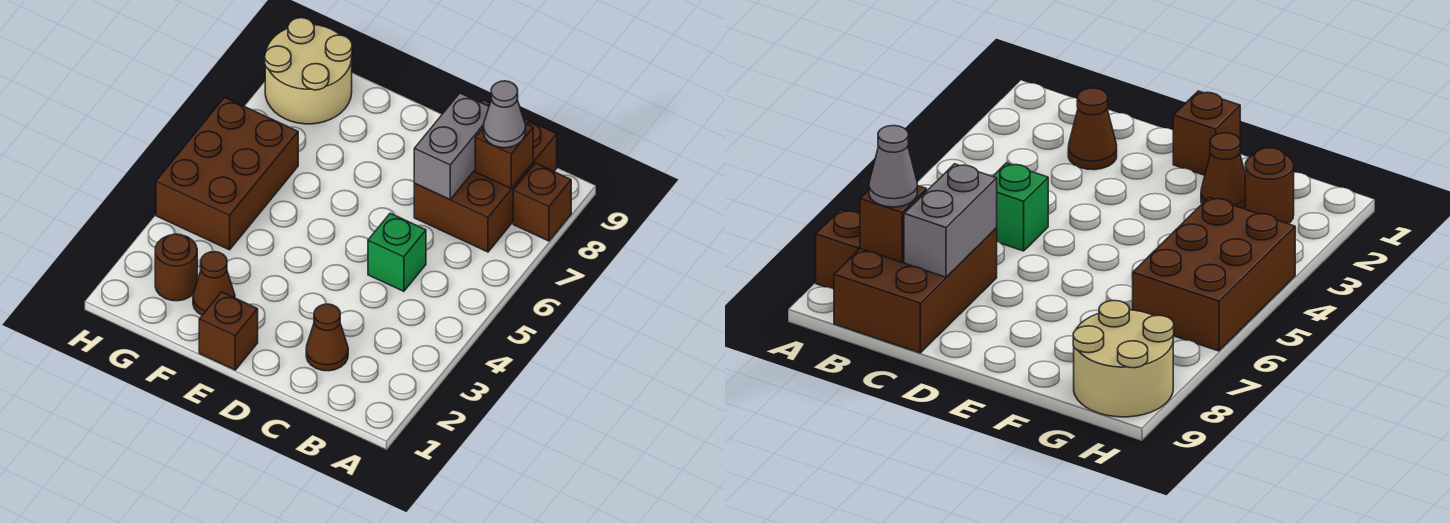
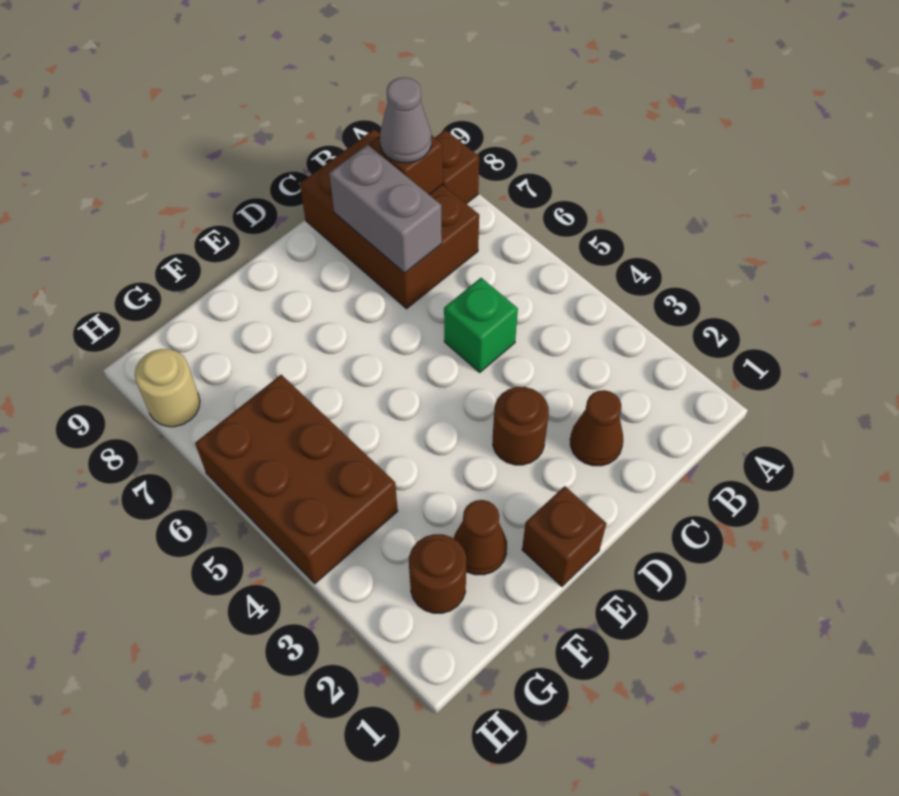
none -> brown 1x1 round brick [493,387,549,465]
tan 2x2 round brick [265,18,352,124] -> tan 1x1 round brick [135,349,200,427]

